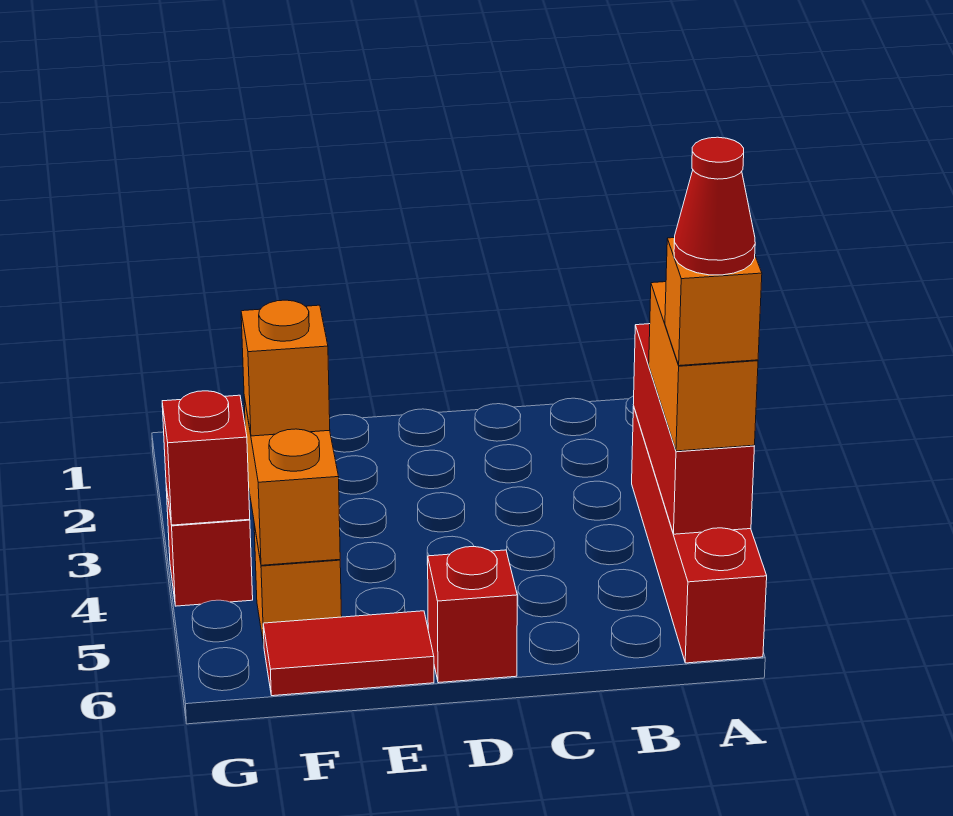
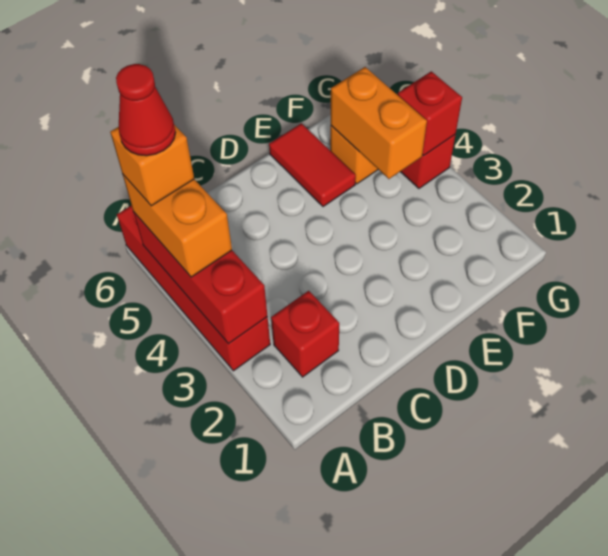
red 1x1 brick [428,547,517,683] -> red 1x1 brick moved to [271,291,339,377]
red 1x2 tile [263,611,434,696] -> red 1x2 tile turned to [269,123,356,207]
orange 1x1 brick [241,300,330,436] -> none

